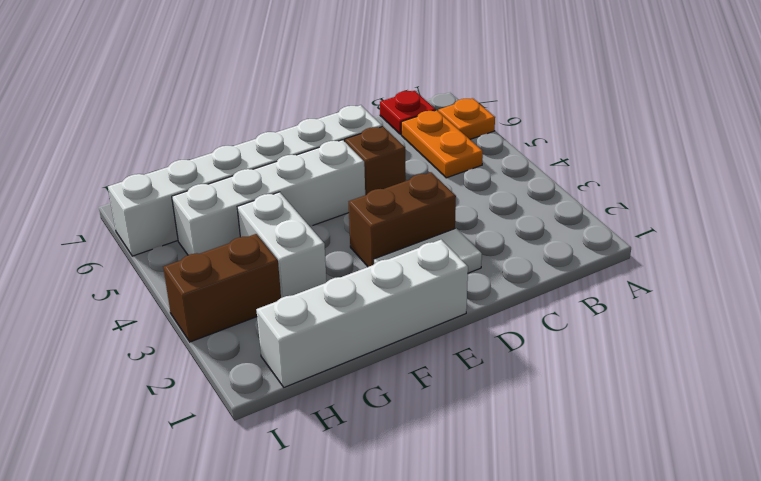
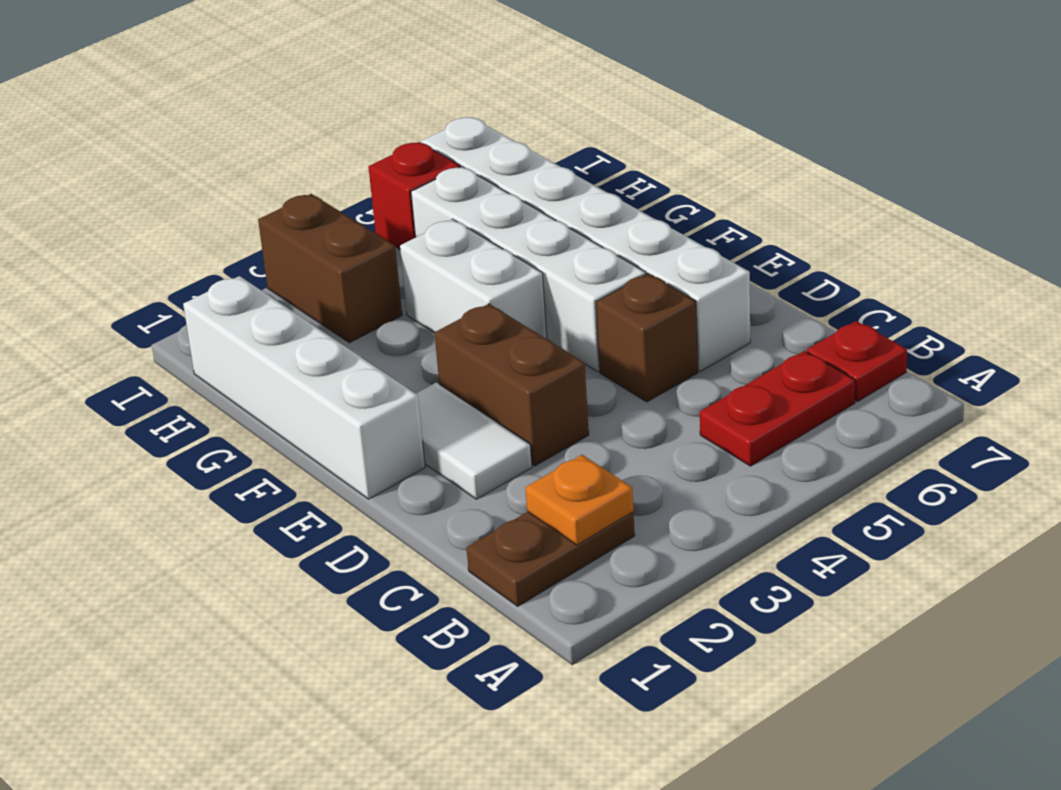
orange 1x1 plate [438,98,495,139] -> orange 1x1 plate moved to [525,455,633,545]
none -> brown 1x2 plate [467,512,635,606]
orange 1x2 plate [401,110,483,178] -> red 1x2 plate [700,351,855,466]
white 1x2 brick [237,192,327,298] -> white 1x2 brick turned to [400,219,547,339]
none -> red 1x1 brick [368,142,460,249]

